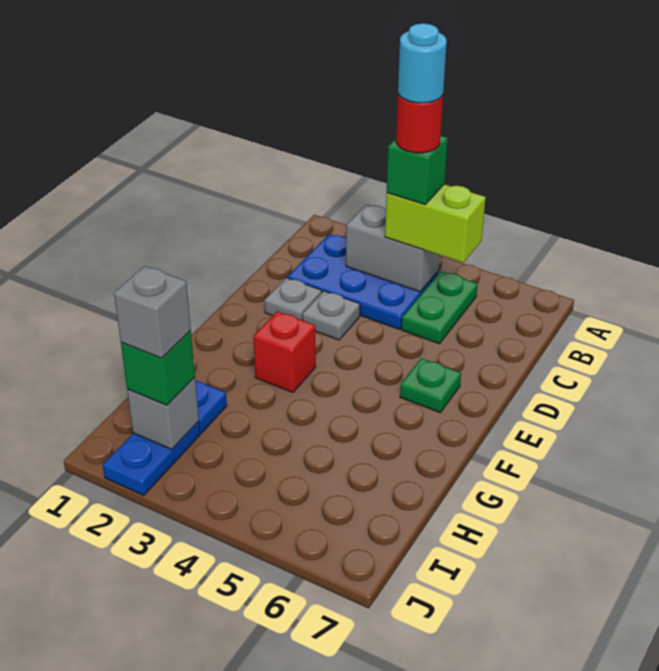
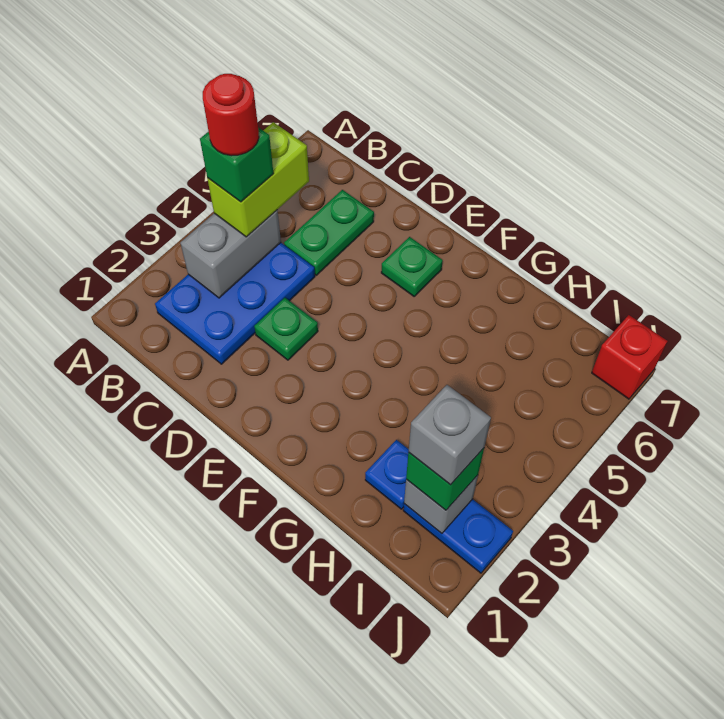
cyan 1x1 round brick [398,23,447,103] -> none
green 1x2 plate [402,271,478,344] -> green 1x2 plate turned to [284,190,374,275]
grey 1x1 plate [265,278,322,320] -> none
grey 1x1 plate [302,291,360,340] -> green 1x1 plate [254,298,318,360]
red 1x1 brick [253,311,316,392] -> red 1x1 brick moved to [592,315,667,399]

